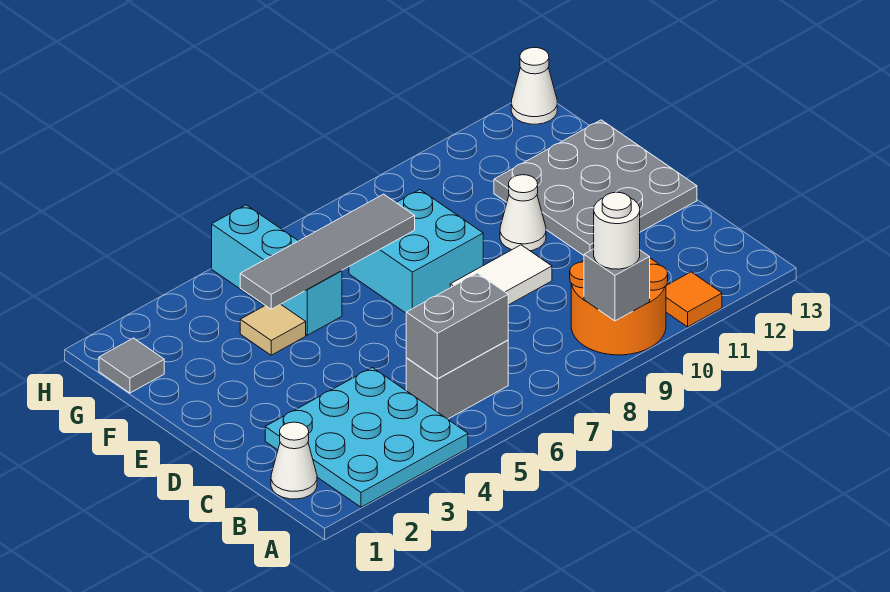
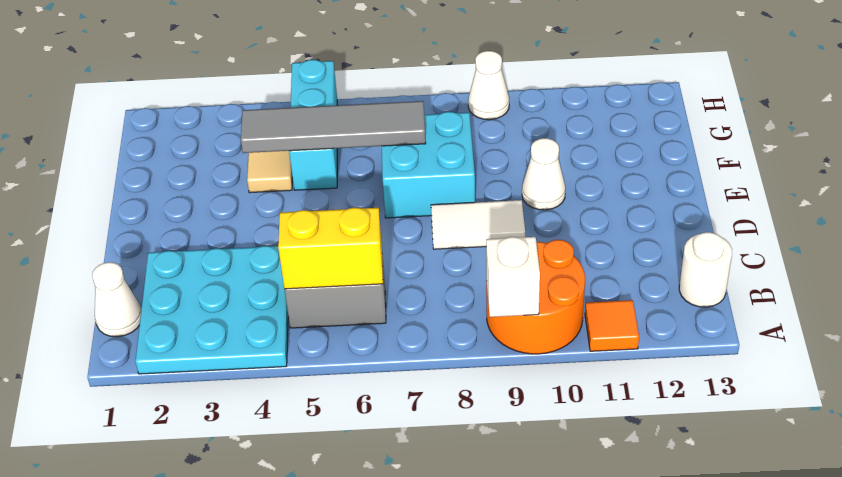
grey 1x1 brick [584,249,650,321] -> white 1x1 brick [486,237,540,317]
white 1x1 round brick [594,192,640,269] -> white 1x1 round brick moved to [679,232,732,307]
grey 1x2 brick [406,273,508,379] -> yellow 1x2 brick [278,208,383,289]
grey 3x3 plate [494,120,697,255] -> none
grey 1x1 tile [99,338,164,393] -> none
white 1x1 cone [511,48,557,124] -> white 1x1 cone moved to [468,51,509,120]

